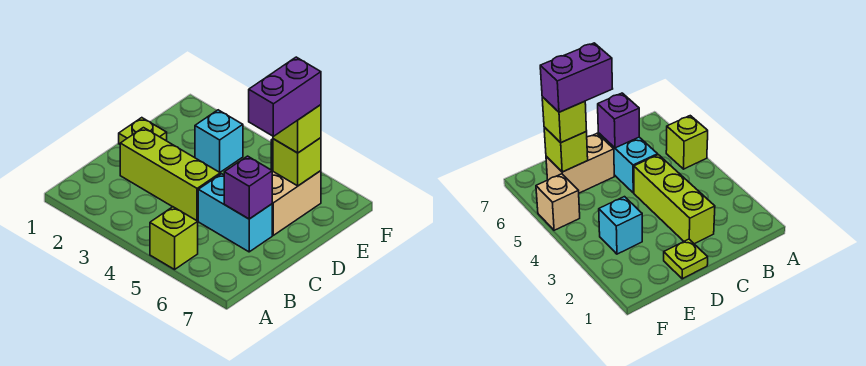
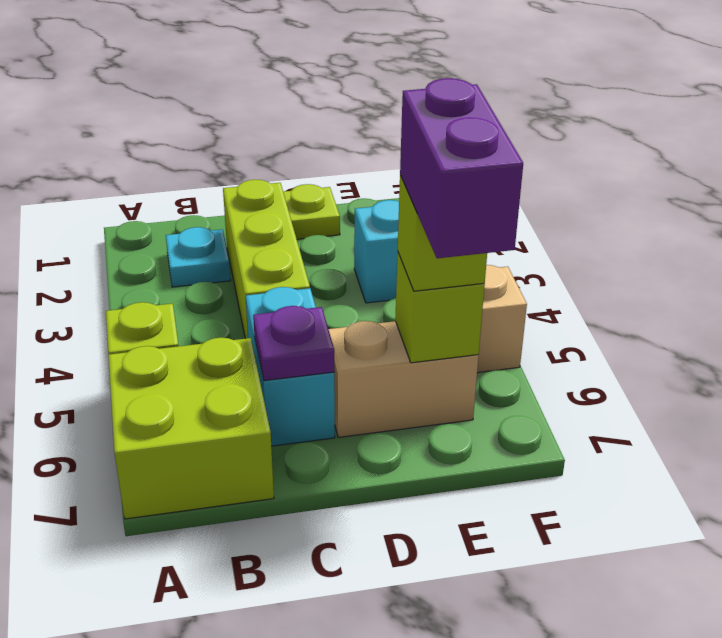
none -> lime 2x2 brick [108,338,274,519]
none -> cyan 1x1 plate [166,227,231,287]
purple 1x1 brick [224,156,272,219] -> purple 1x1 plate [253,306,334,381]
purple 1x2 brick [249,57,321,136] -> purple 1x2 brick turned to [400,78,523,258]

